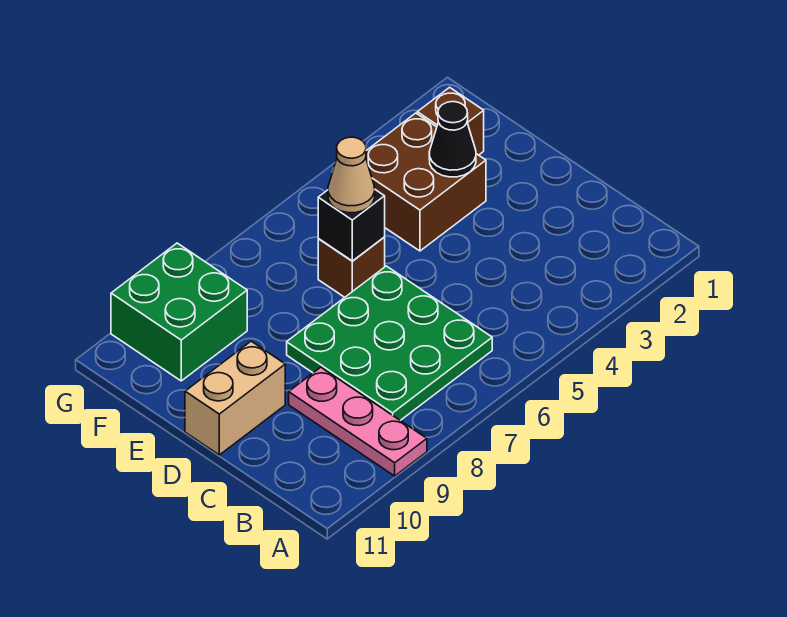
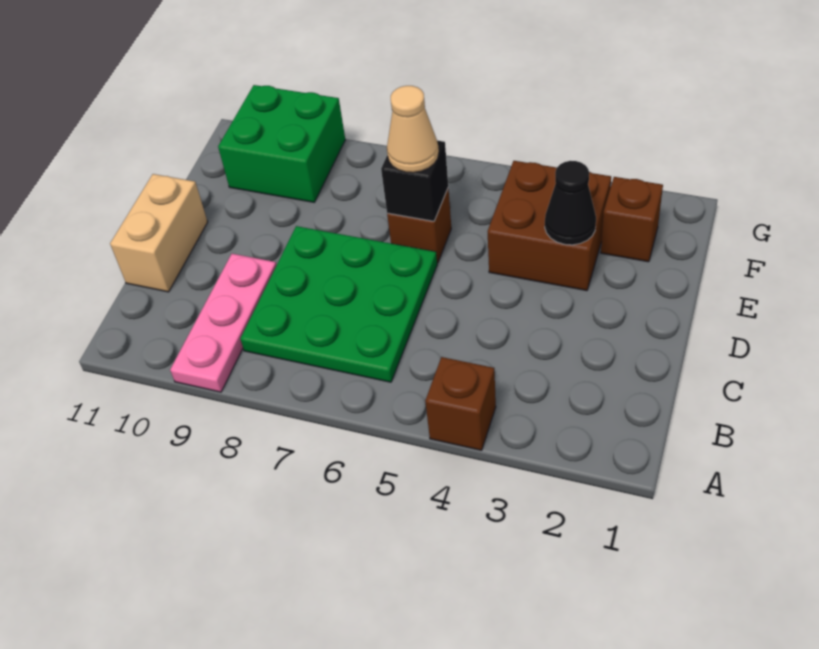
none -> brown 1x1 brick [425,357,496,450]
tan 1x2 brick [185,341,285,455] -> tan 1x2 brick turned to [110,174,208,292]

